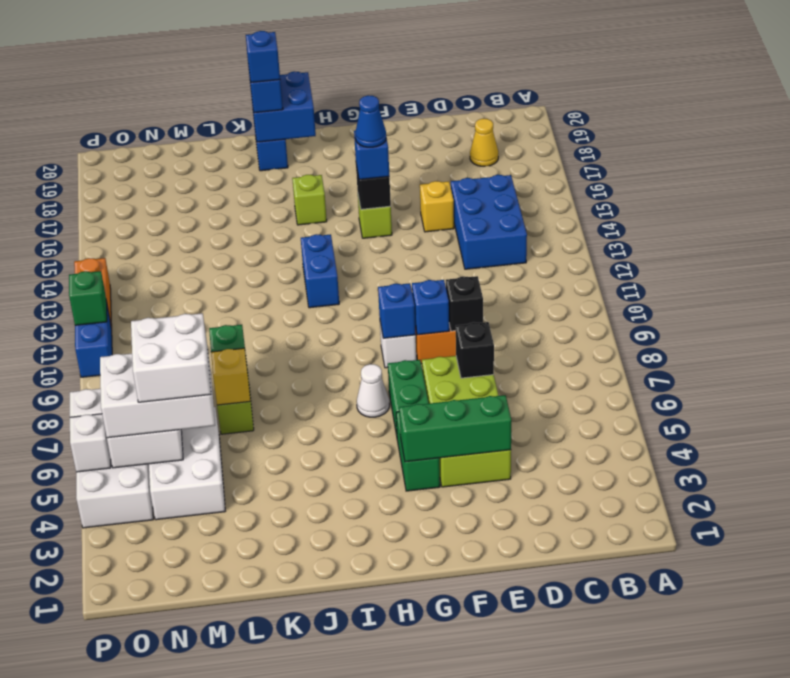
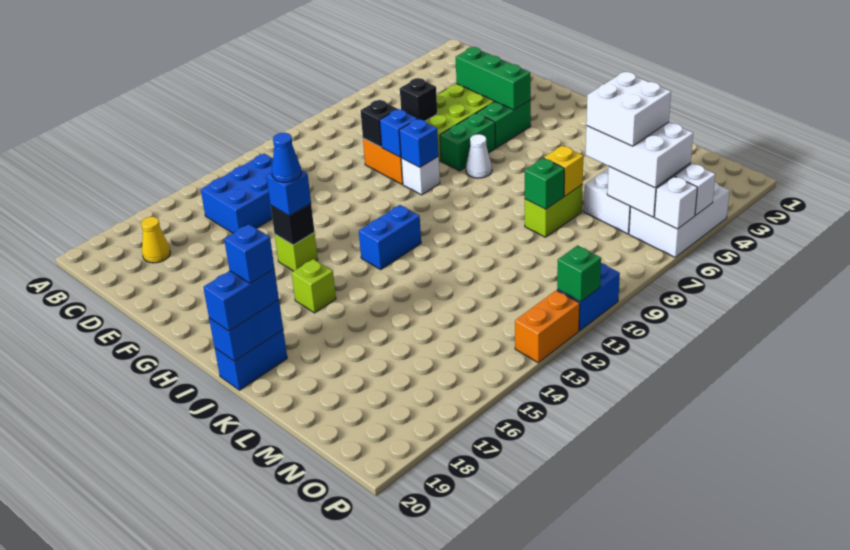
yellow 1x1 brick [420,181,454,232] -> none
blue 2x2 brick [250,71,316,142] -> blue 1x2 brick [209,300,283,361]

